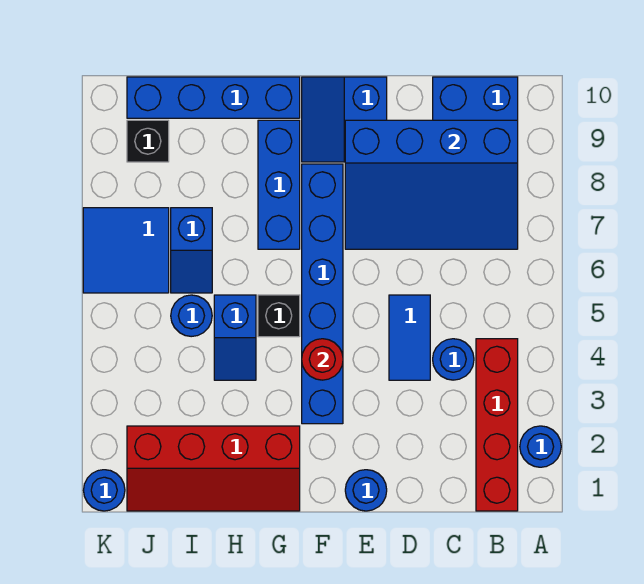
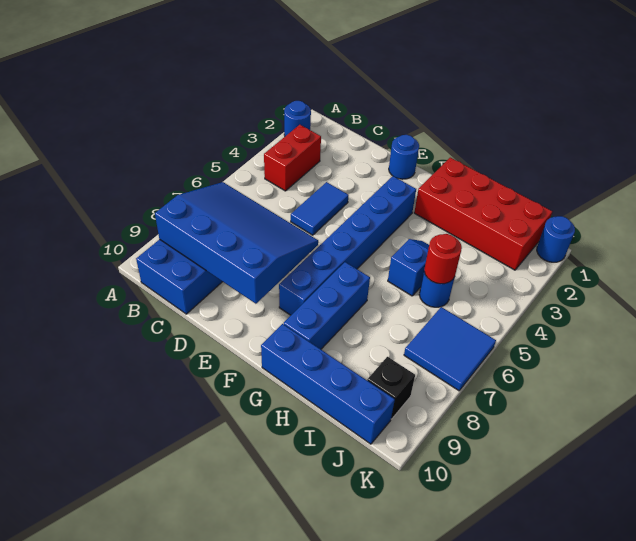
red 1x4 brick [476,339,518,511] -> red 1x2 brick [264,125,321,191]
blue 1x1 round brick [433,339,474,380] -> none
blue 2x2 slope [302,77,387,162] -> none
red 1x1 round brick [302,339,343,380] -> red 1x1 round brick moved to [424,234,462,284]
red 2x4 slope [127,426,300,511] -> red 2x4 brick [414,158,553,270]
black 1x1 brick [258,295,300,337] -> none
blue 1x2 slope [171,208,212,293] -> none

